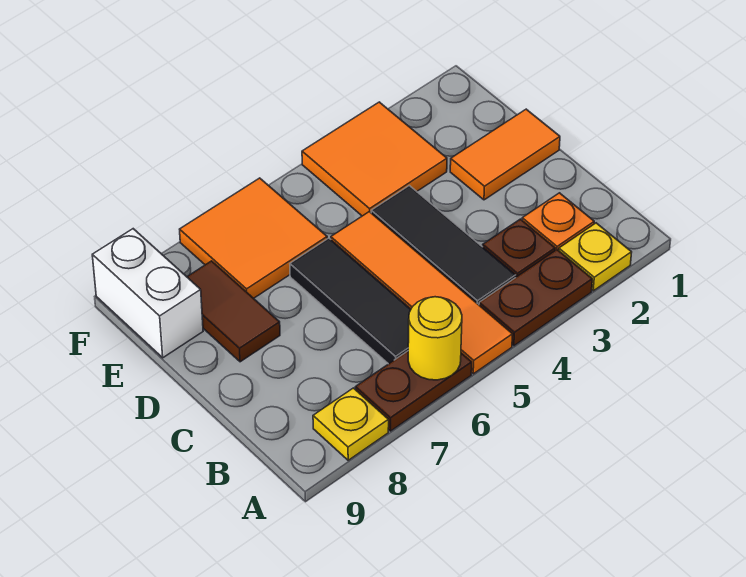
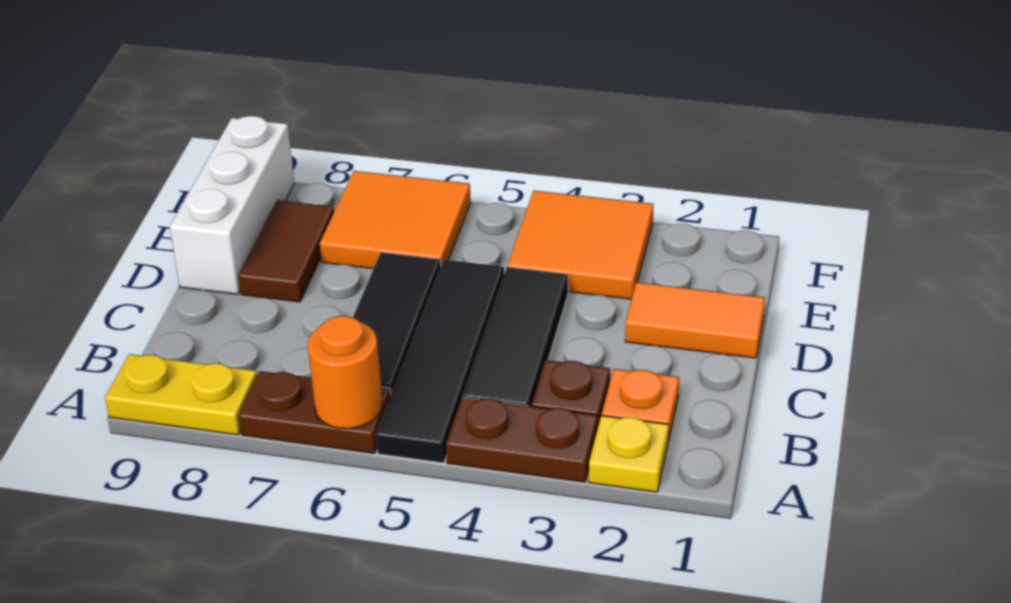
orange 1x4 tile [331,212,513,374] -> black 1x4 tile [376,260,504,463]
yellow 1x1 round brick [408,297,462,380] -> orange 1x1 round brick [308,316,383,429]
yellow 1x1 plate [313,388,389,460] -> yellow 1x2 plate [105,354,257,435]
white 1x2 brick [92,229,203,358] -> white 1x3 brick [170,116,294,294]

